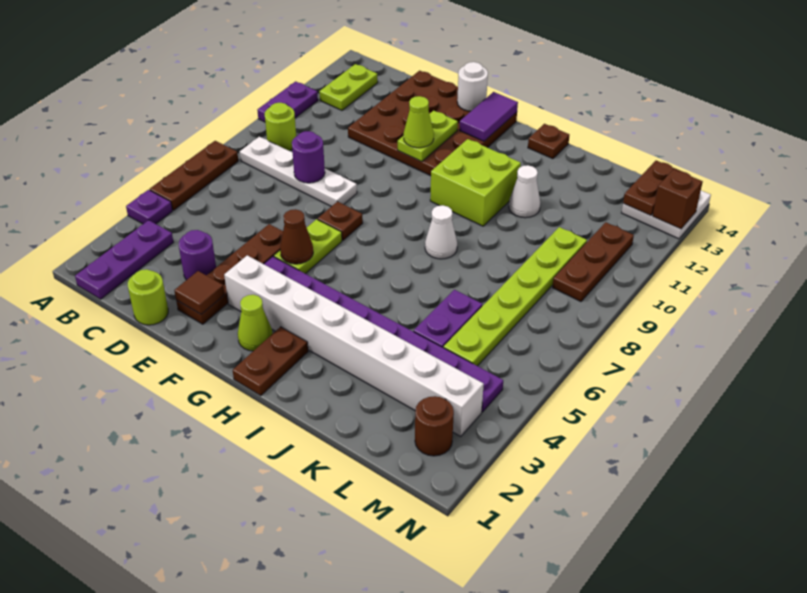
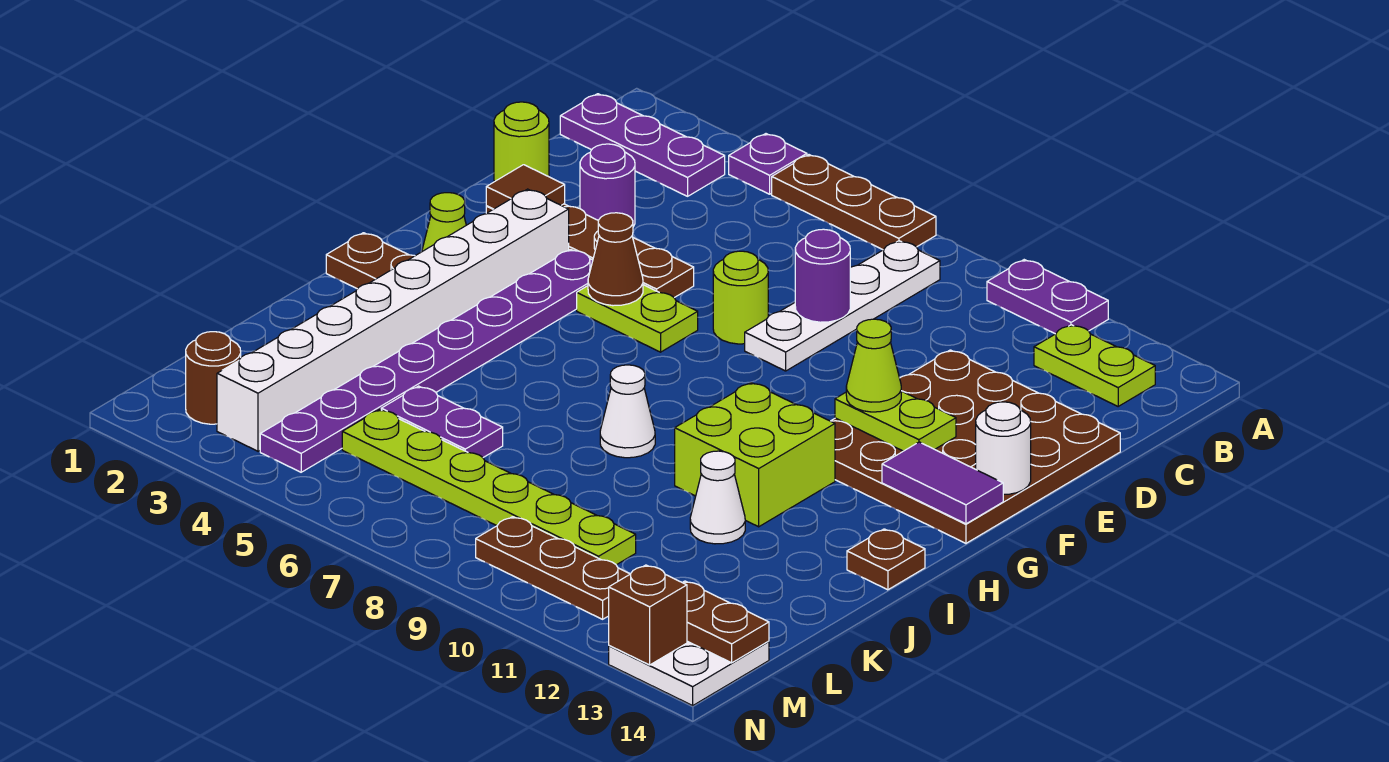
lime 1x1 round brick [265,103,296,151] -> lime 1x1 round brick moved to [713,251,768,344]
brown 1x1 plate [318,201,363,240] -> none

